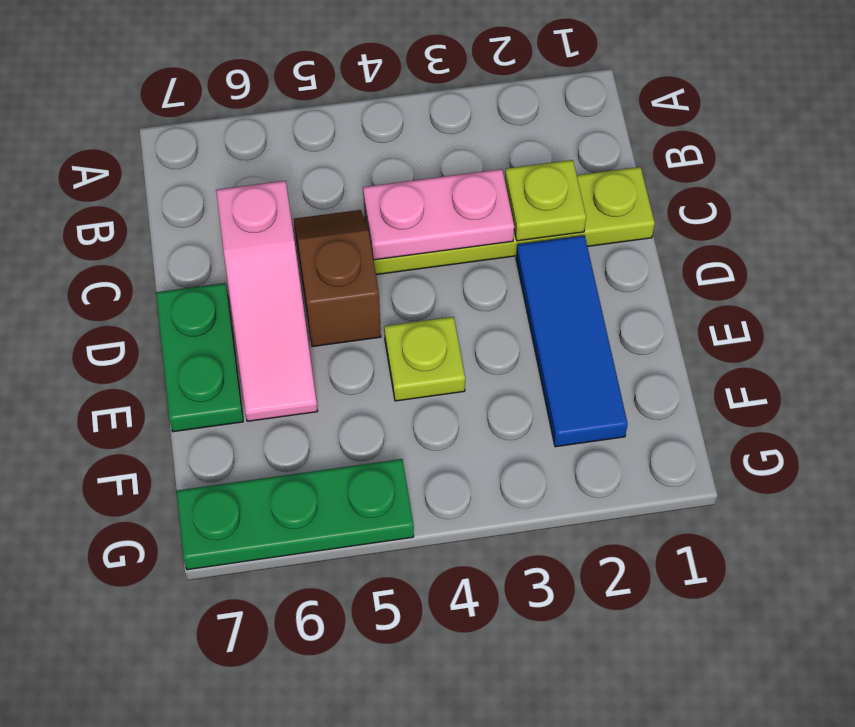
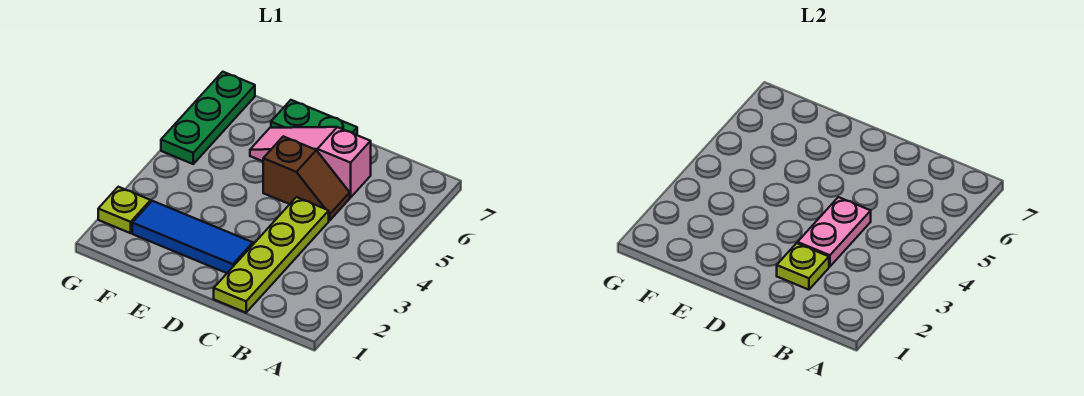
lime 1x1 plate [384,317,465,401] -> lime 1x1 plate moved to [98,187,151,233]

